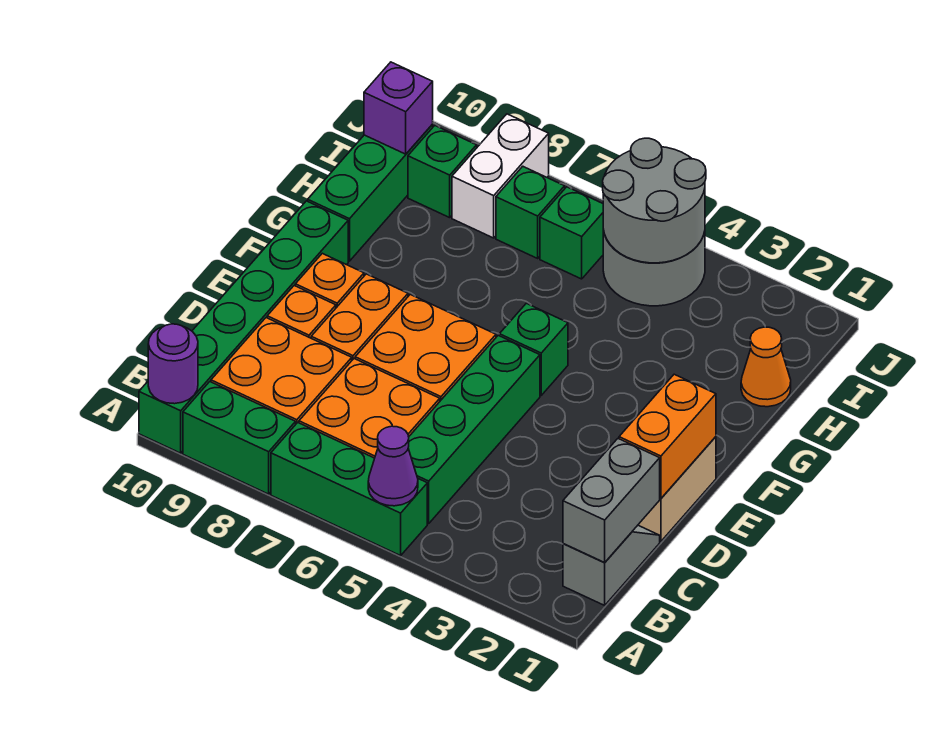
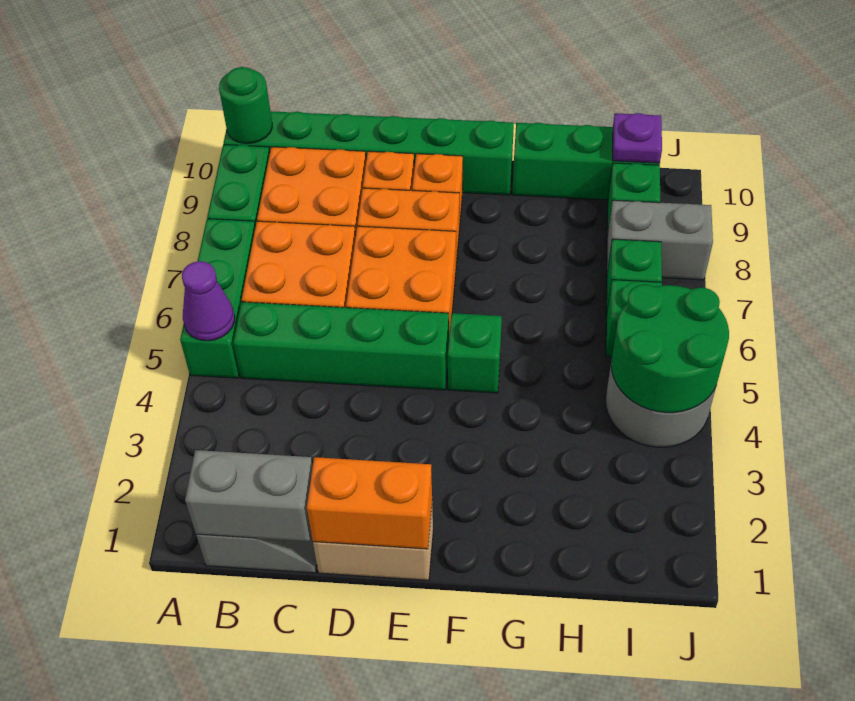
purple 1x1 round brick [148,324,198,404] -> green 1x1 round brick [219,67,272,143]
orange 1x1 cone [741,327,791,407] -> none
grey 2x2 round brick [603,138,706,263] -> green 2x2 round brick [611,285,729,413]
white 1x2 brick [452,114,549,238] -> grey 1x2 brick [607,200,713,280]
purple 1x1 brick [364,62,433,154] -> purple 1x1 plate [613,113,662,163]

